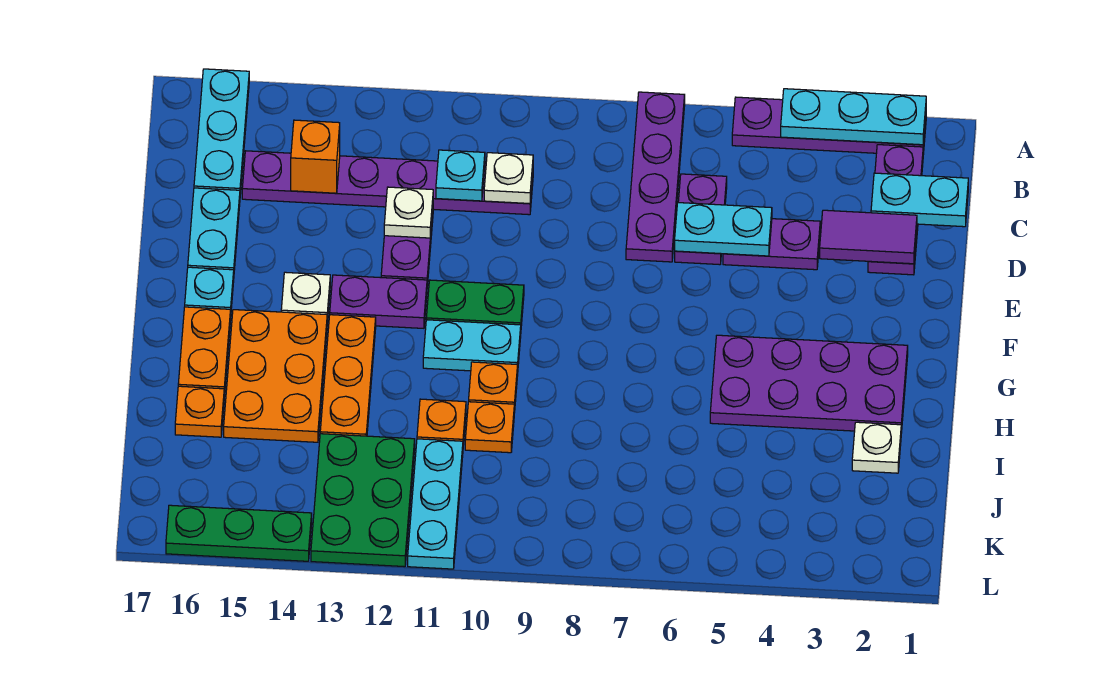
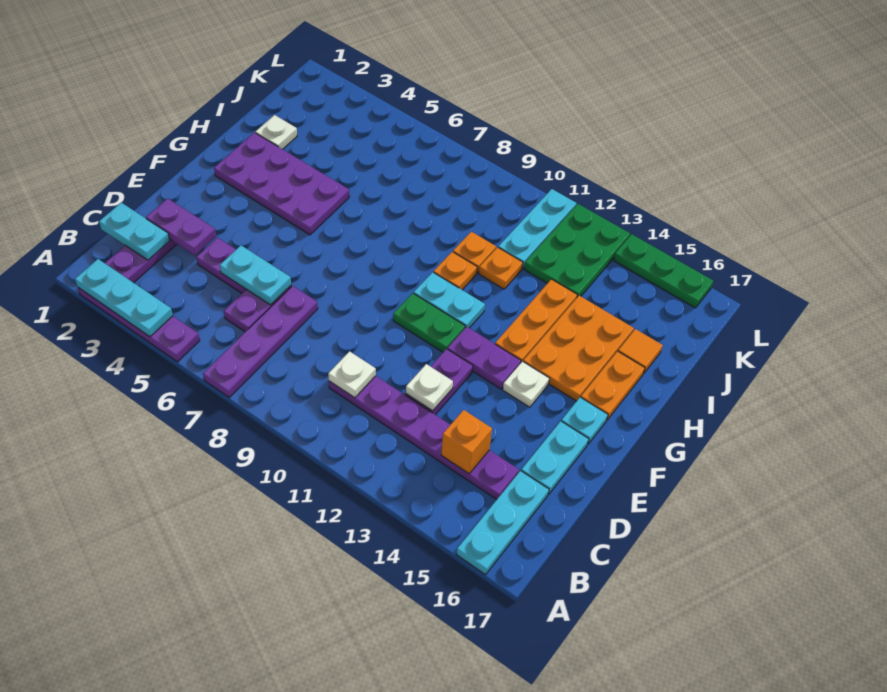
cyan 1x1 plate [436,150,485,201] -> none
purple 1x2 tile [820,210,917,264] -> purple 1x2 plate [146,198,216,256]
orange 1x1 plate [175,386,224,437] -> orange 1x1 tile [618,329,663,374]

